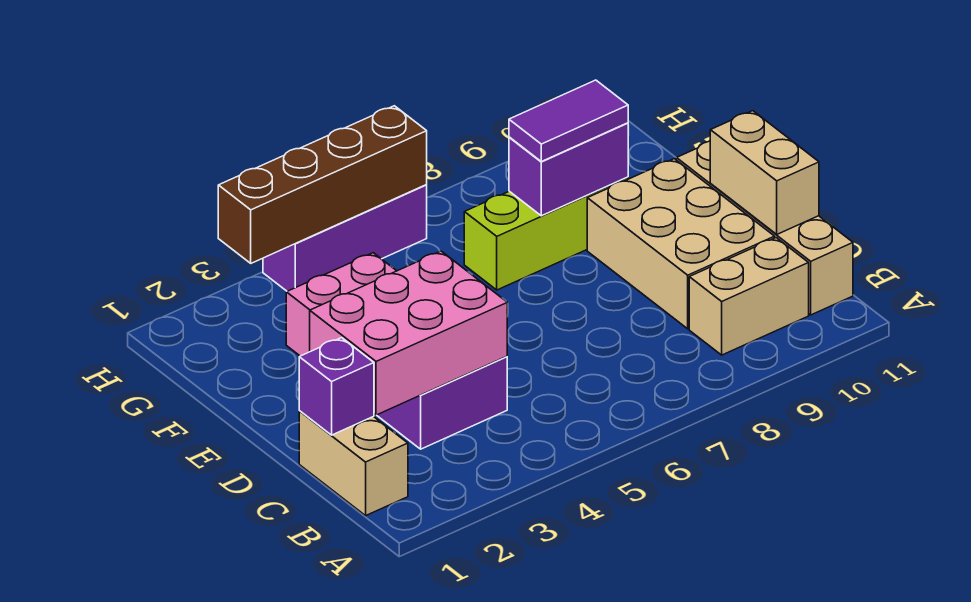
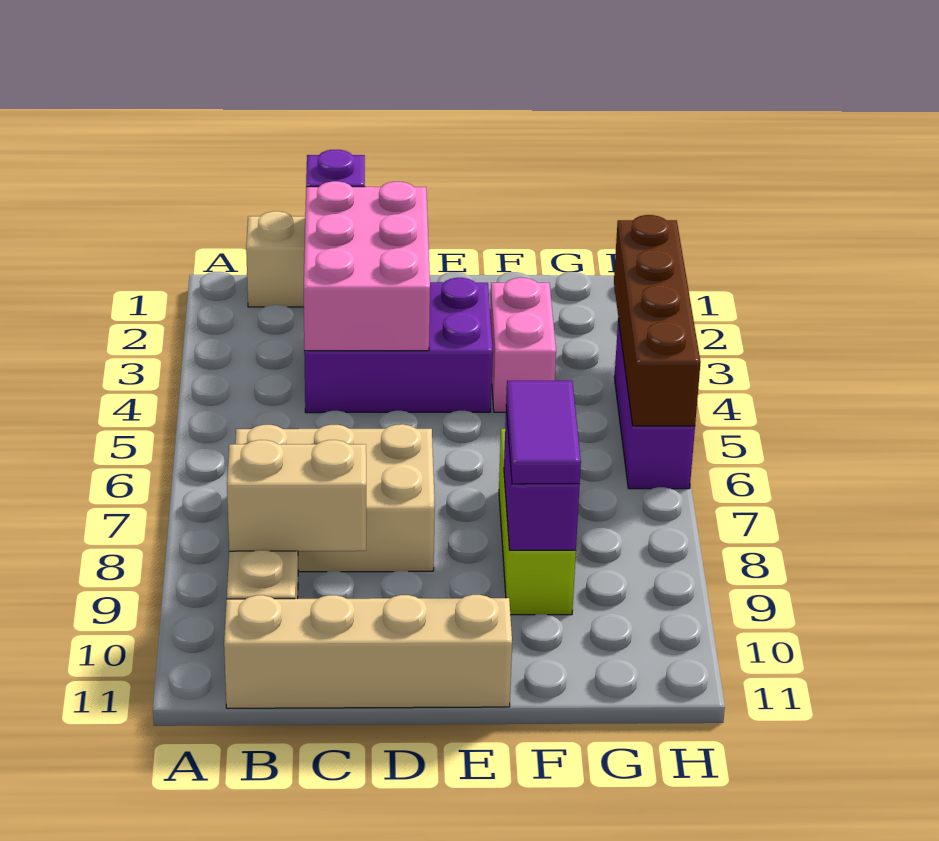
tan 2x3 brick [587,159,775,329] -> tan 2x3 brick moved to [235,424,435,572]
tan 1x2 brick [710,111,819,234] -> tan 1x2 brick moved to [227,440,366,551]

